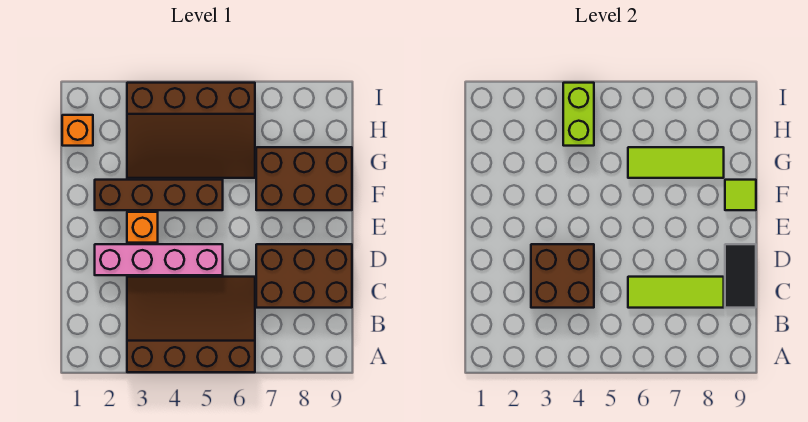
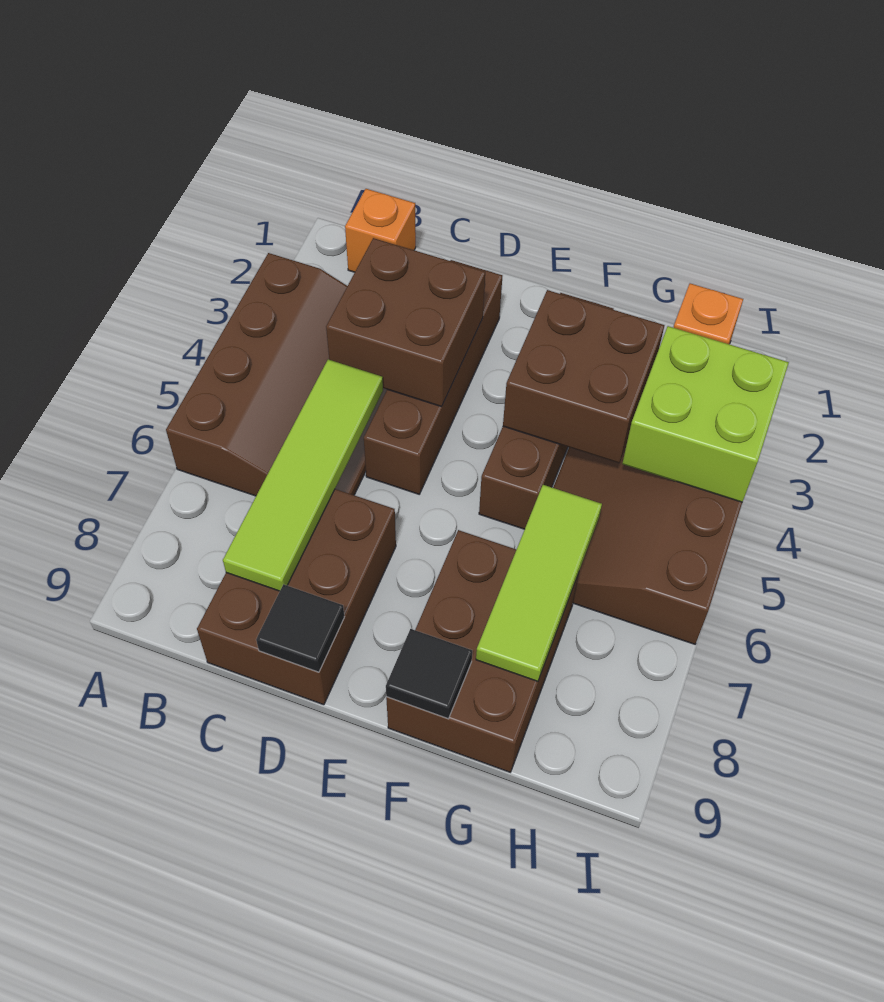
lime 1x3 tile [628,277,724,308] -> lime 1x4 tile [223,360,383,591]
black 1x2 tile [725,244,756,308] -> black 1x1 tile [256,584,344,672]
pink 1x4 brick [95,244,223,275] -> brown 1x4 brick [364,260,502,494]
orange 1x1 brick [127,212,158,243] -> orange 1x1 brick moved to [345,189,416,272]
none -> brown 2x2 brick [503,290,665,463]
lime 1x1 tile [725,180,756,210] -> black 1x1 tile [386,629,472,719]
lime 1x2 brick [563,83,594,146] -> lime 2x2 brick [622,326,789,502]

